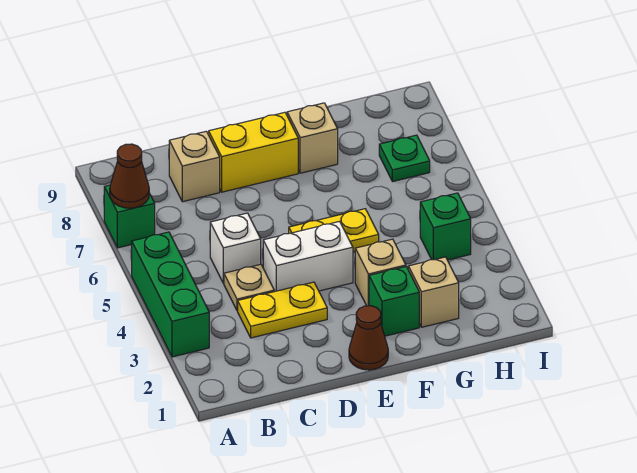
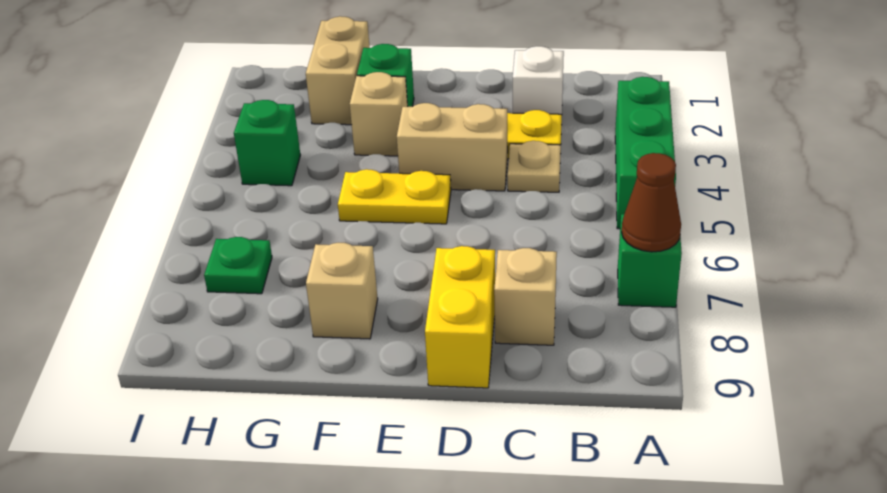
white 1x1 brick [210,213,261,283] -> white 1x1 brick moved to [513,46,564,125]
white 1x2 brick [263,221,353,292] -> tan 1x2 brick [397,103,508,191]
yellow 1x2 brick [209,112,298,192] -> yellow 1x2 brick turned to [425,246,495,388]
brown 1x1 cone [349,306,388,370] -> none
tan 1x1 brick [408,257,459,327] -> tan 1x2 brick [306,16,370,125]

